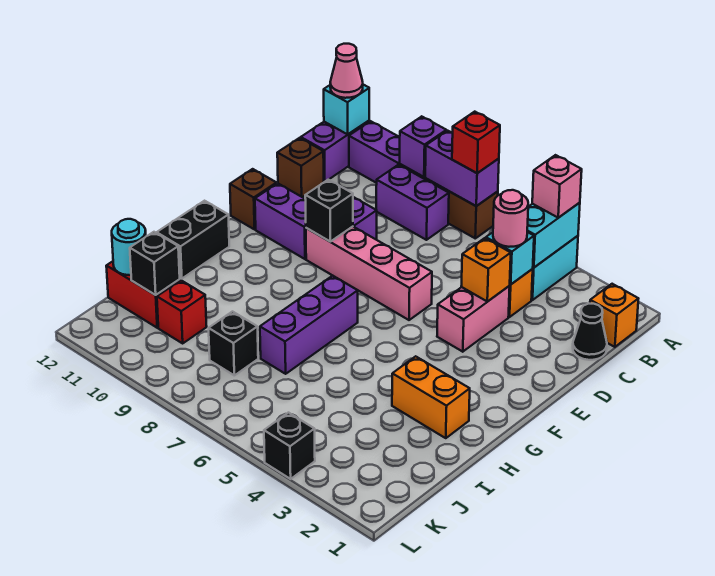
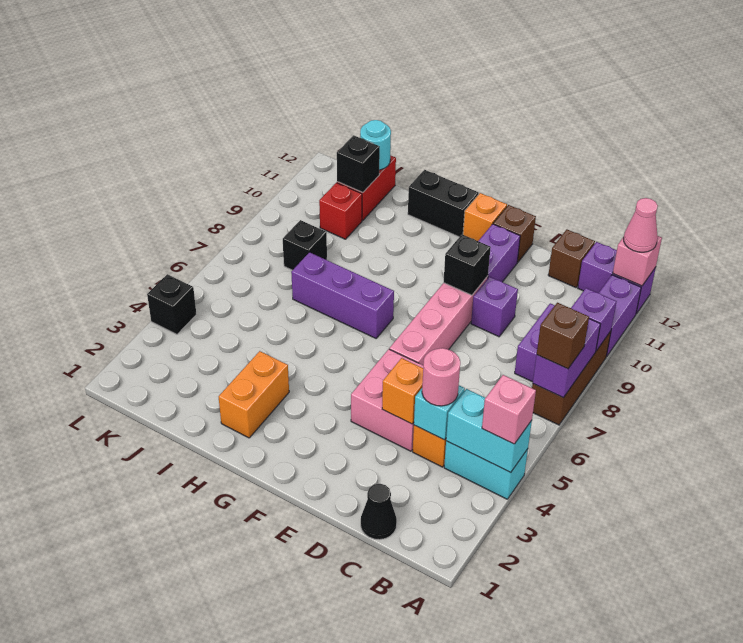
red 1x1 brick [452,112,500,173] -> brown 1x1 brick [537,303,589,369]
cyan 1x1 brick [324,85,369,134] -> pink 1x1 brick [613,236,662,286]
orange 1x1 brick [590,284,638,347] -> orange 1x1 brick moved to [463,193,507,241]
pink 1x2 brick [437,286,510,352] -> pink 2x2 brick [351,349,423,451]

